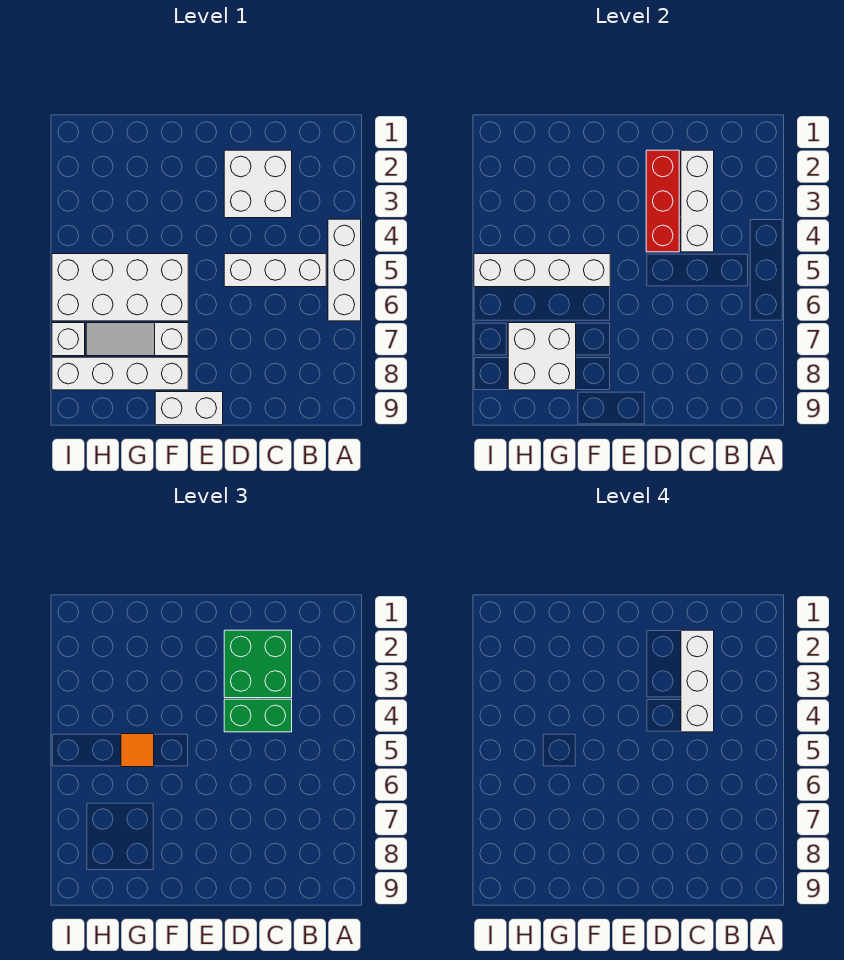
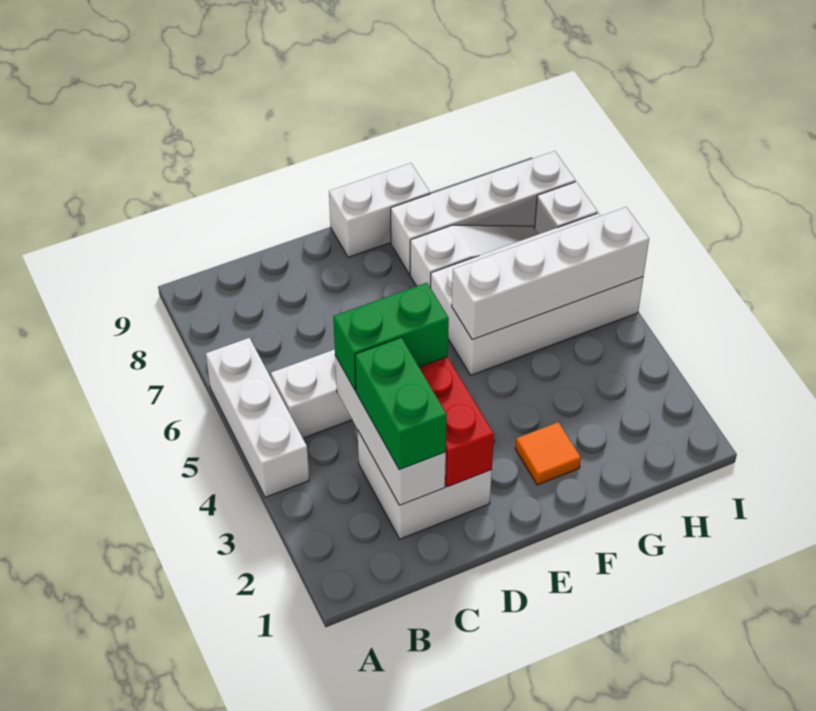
green 2x2 brick [224,630,292,698] -> green 1x2 brick [355,337,447,470]
white 1x3 brick [681,630,714,732] -> none
orange 1x1 tile [121,734,154,767] -> orange 1x1 tile moved to [515,422,581,485]
white 2x2 brick [508,323,576,390] -> none

